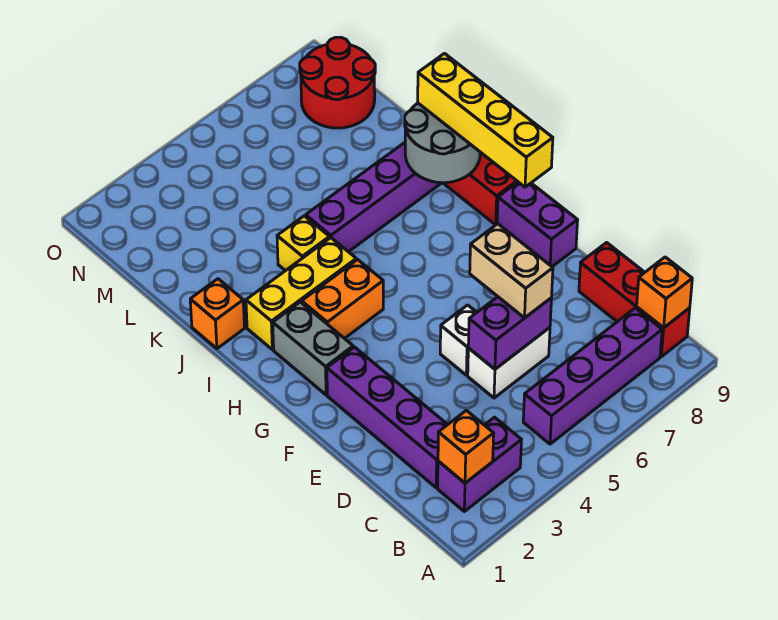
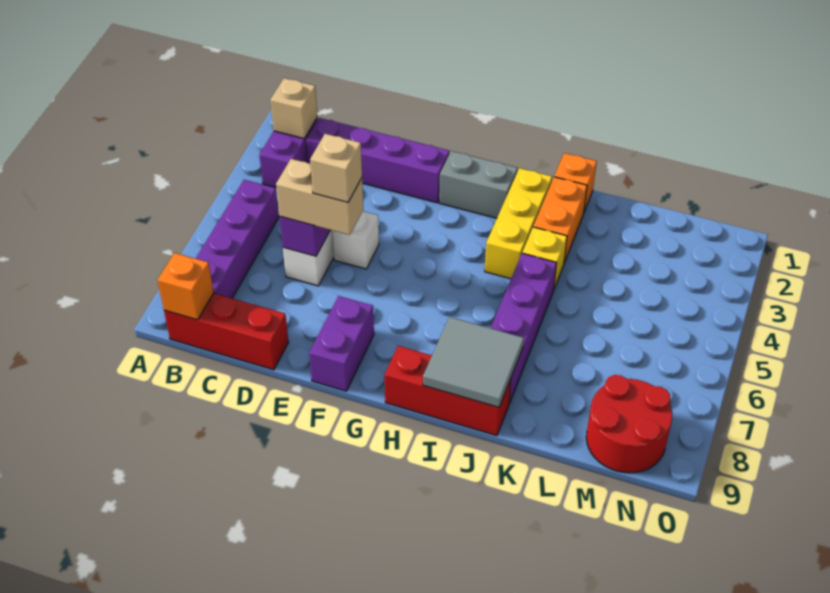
orange 1x1 brick [438,410,494,483] -> tan 1x1 brick [270,78,317,139]
none -> tan 1x1 brick [310,134,362,202]
purple 1x2 brick [497,182,578,267] -> purple 1x2 brick turned to [309,296,374,391]
yellow 1x4 brick [418,54,553,187] -> none
orange 1x2 brick [302,260,383,339] -> orange 1x2 brick moved to [533,177,587,263]
grey 2x2 round brick [405,103,480,183] -> grey 2x2 tile [423,317,524,407]

